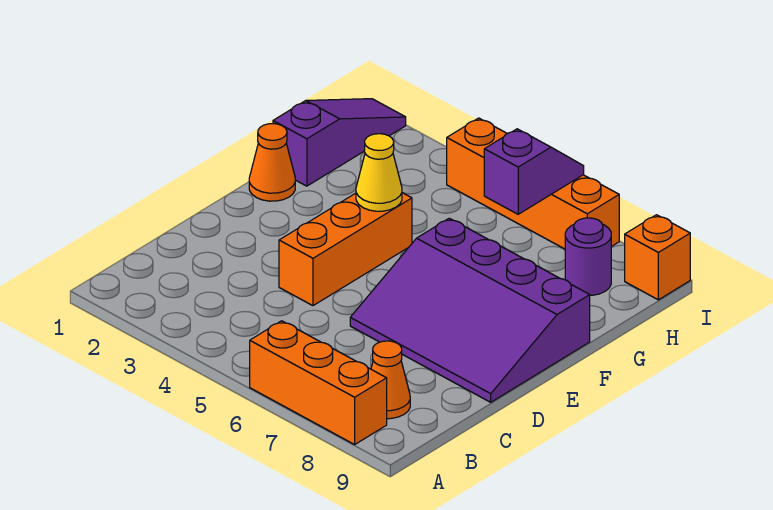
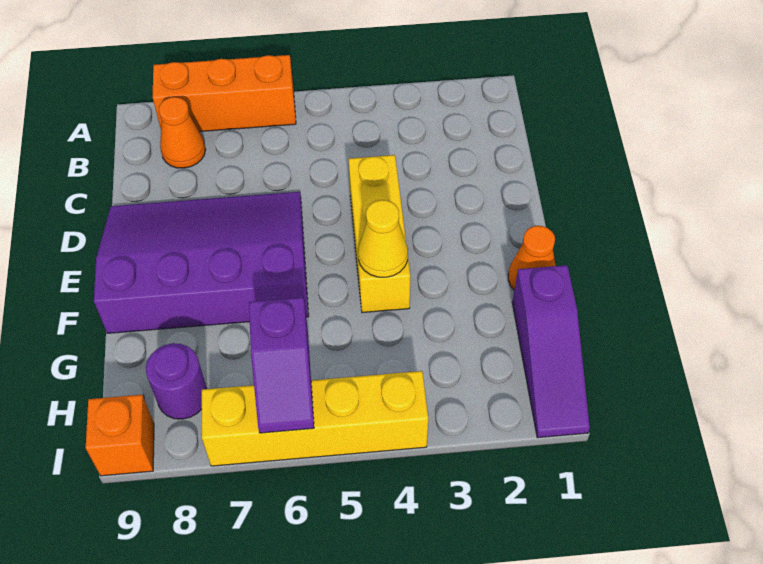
orange 1x3 brick [279,193,412,306] -> yellow 1x3 brick [349,155,410,313]
orange 1x4 brick [447,118,619,249] -> yellow 1x4 brick [202,371,428,466]

